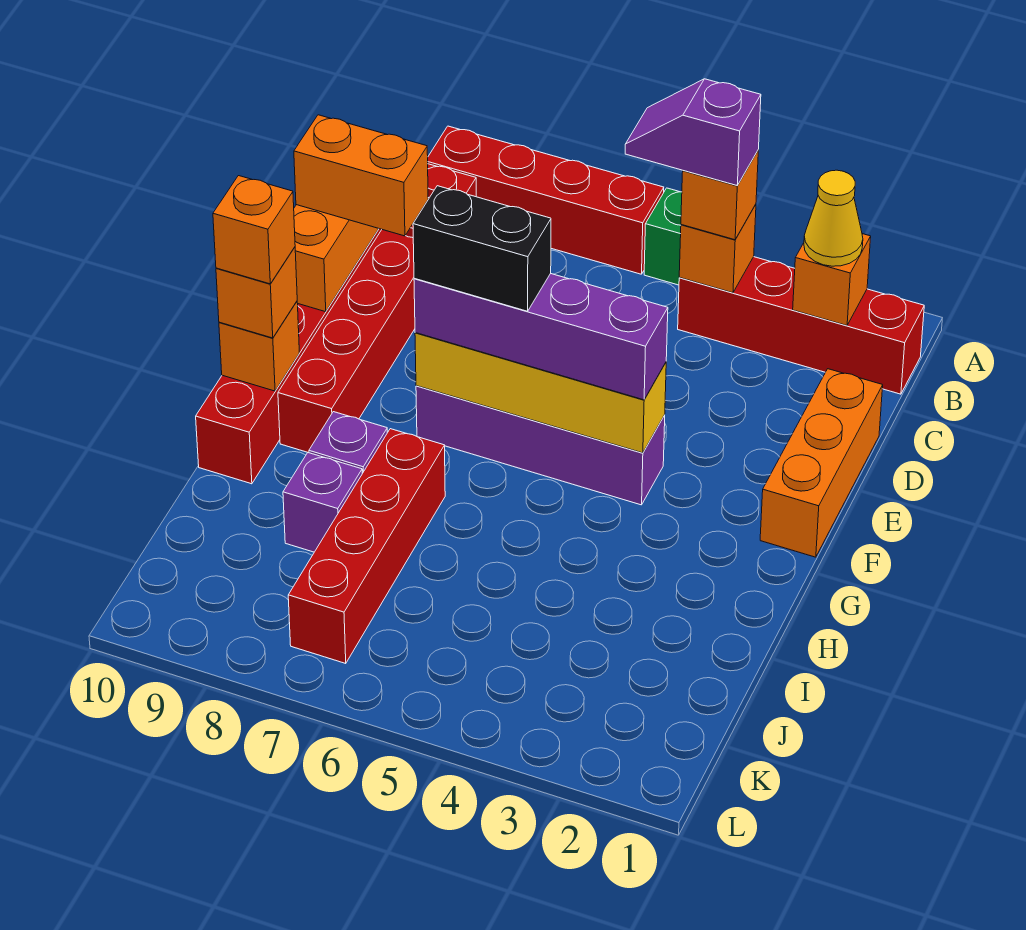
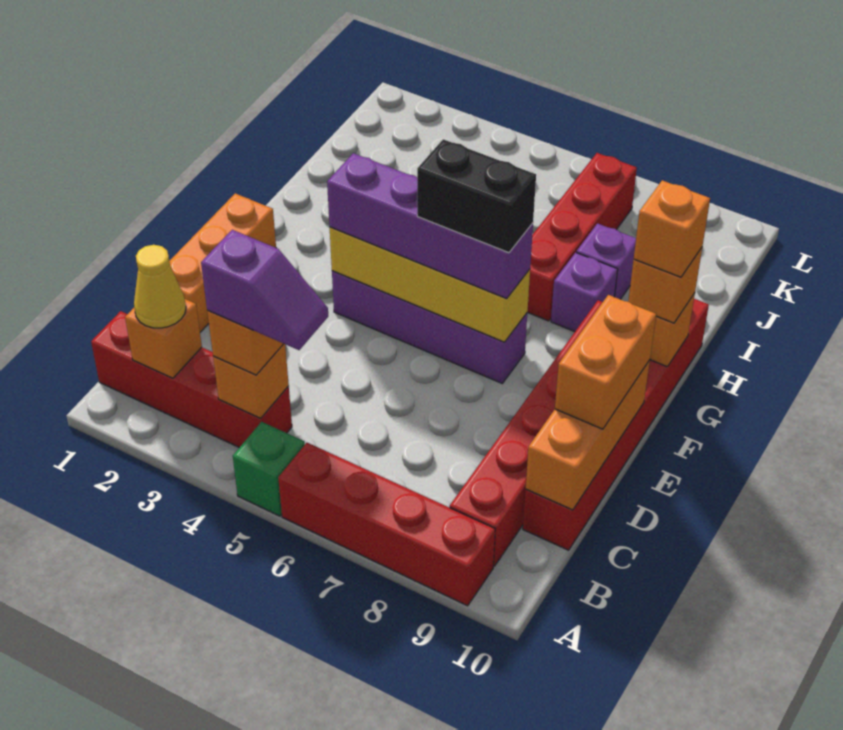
orange 1x2 brick [294,115,428,236] -> orange 1x2 brick turned to [555,295,656,429]

